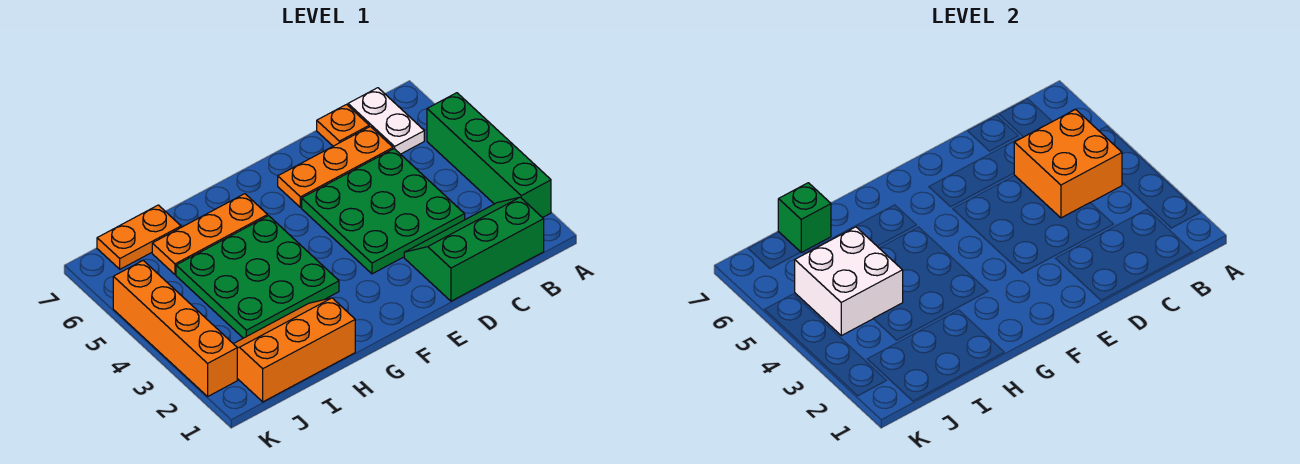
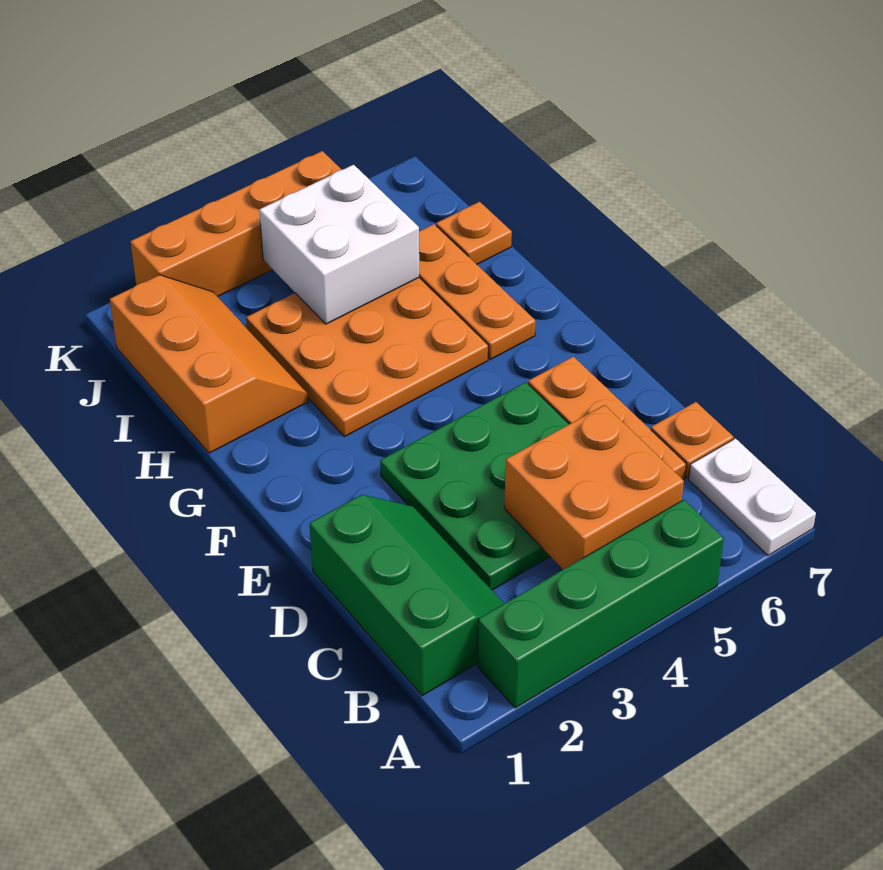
white 1x2 plate [348,88,424,154] -> white 1x2 plate turned to [689,439,816,555]
green 3x3 plate [176,216,339,338] -> orange 3x3 plate [246,278,488,437]
orange 1x2 plate [97,205,181,269] -> orange 1x1 plate [436,202,512,264]
green 1x1 brick [778,183,831,252] -> none

